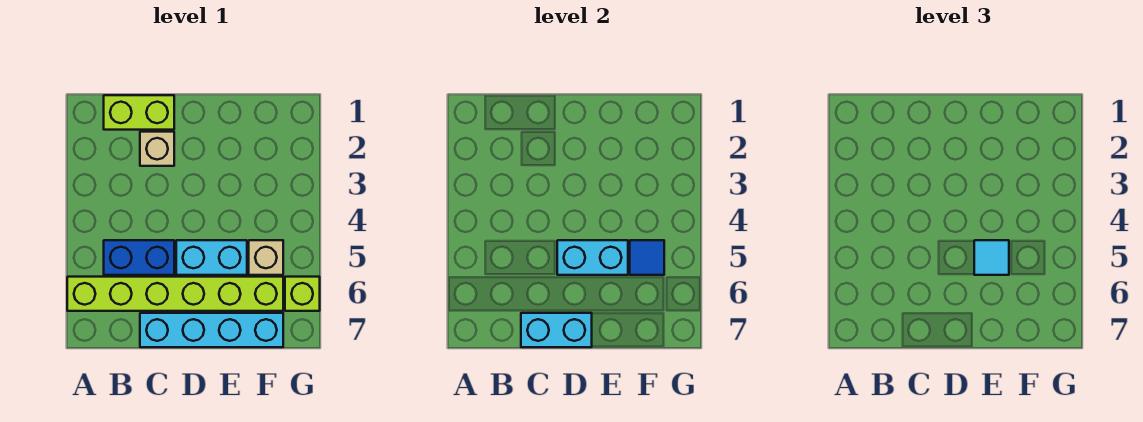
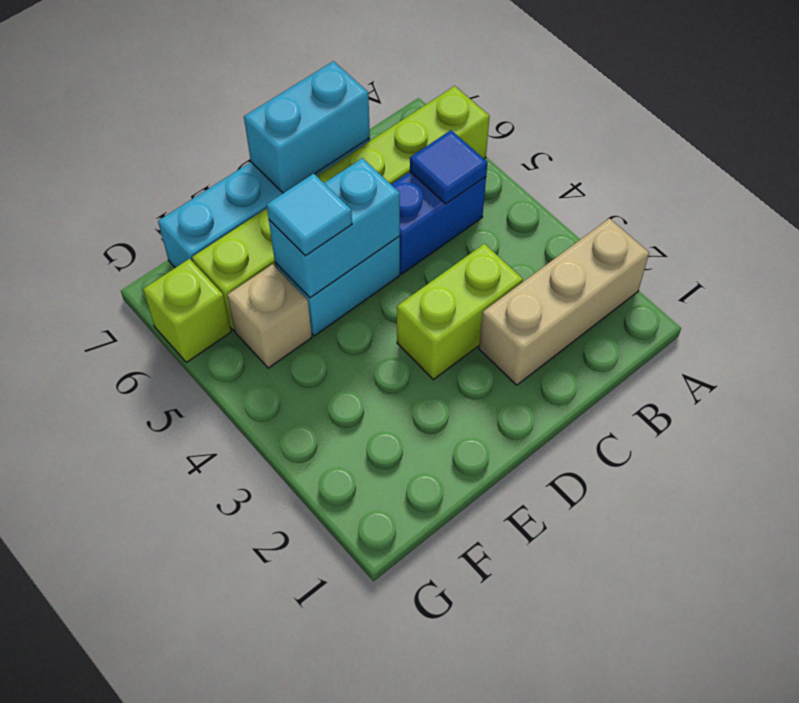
lime 1x2 brick [104,95,174,130] -> lime 1x2 brick moved to [397,244,523,380]
tan 1x1 brick [140,132,174,166] -> tan 1x3 brick [479,218,649,385]
blue 1x1 tile [630,240,664,275] -> blue 1x1 tile moved to [410,130,488,204]

